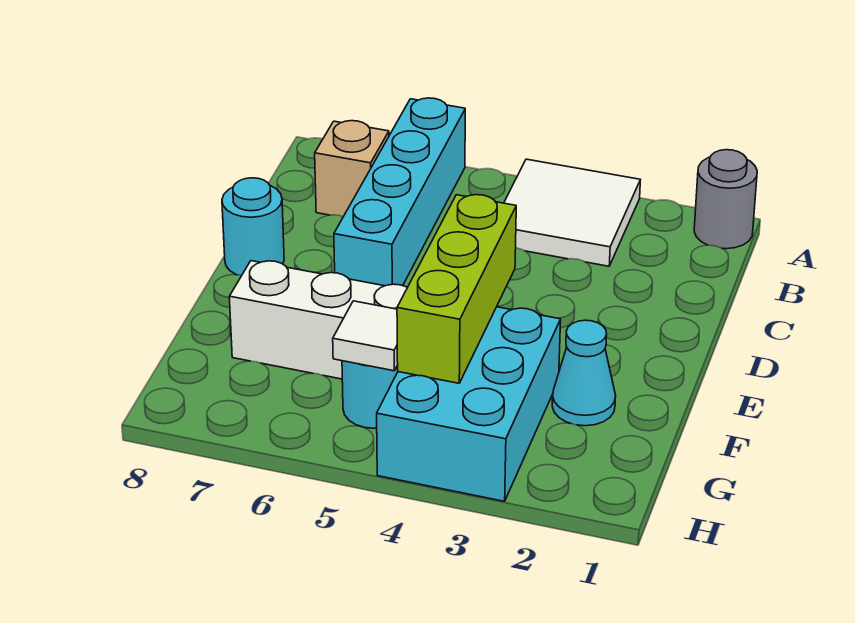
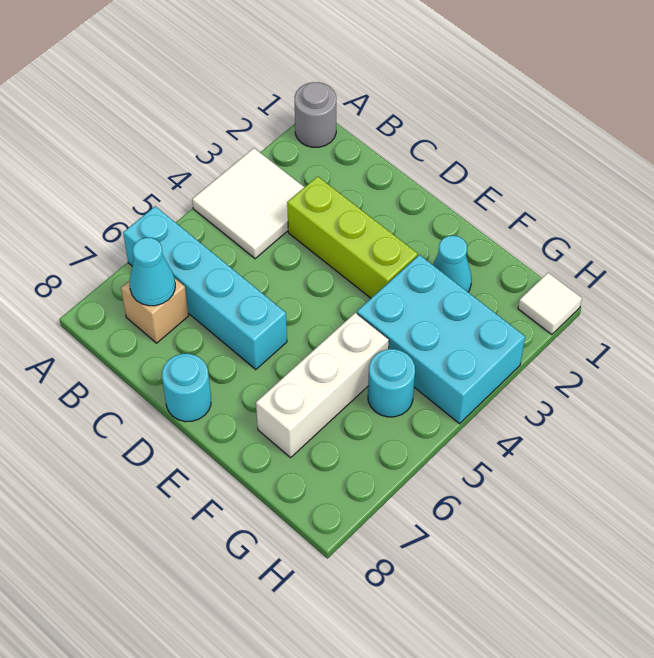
none -> cyan 1x1 cone [130,238,175,306]
lime 1x3 brick [397,195,516,383] -> lime 1x3 brick moved to [287,176,418,298]
white 1x1 tile [333,301,398,371] -> white 1x1 tile moved to [518,273,582,335]

